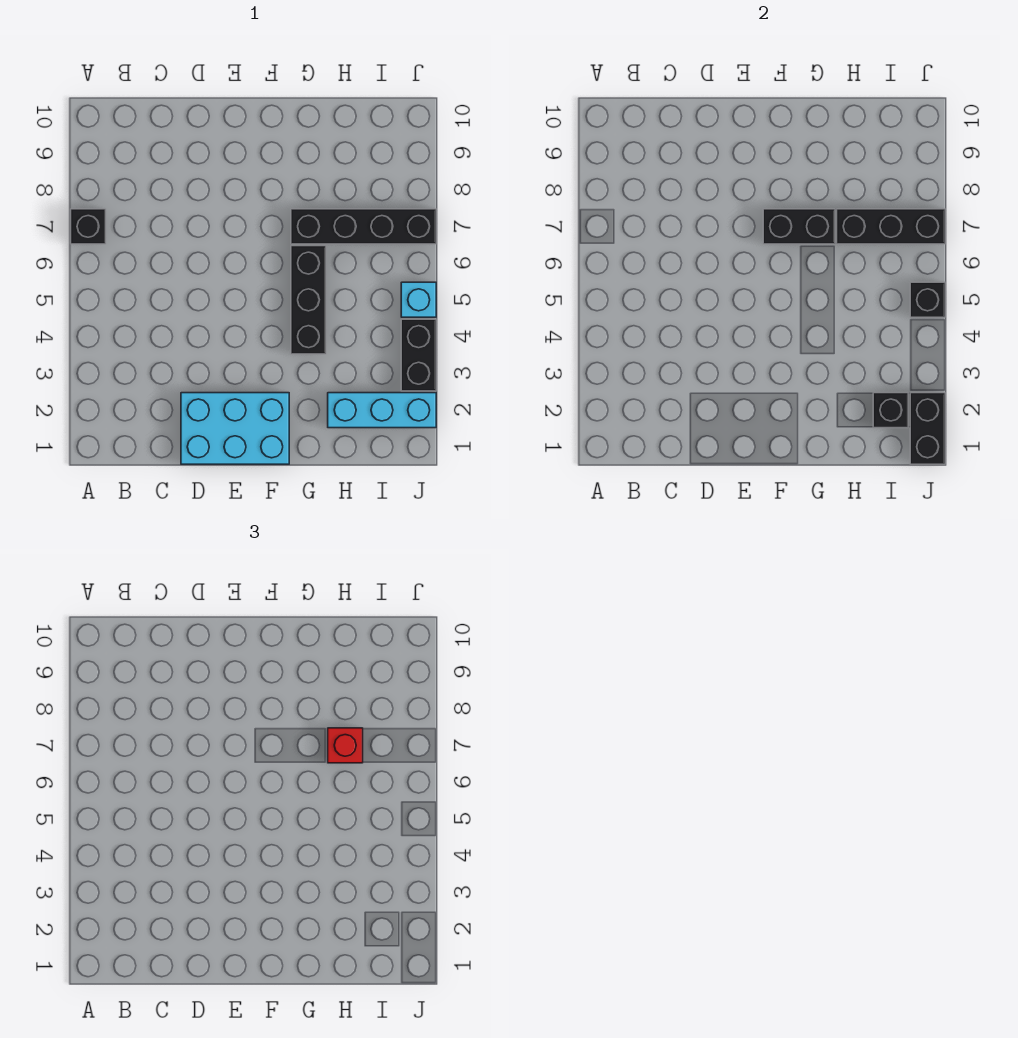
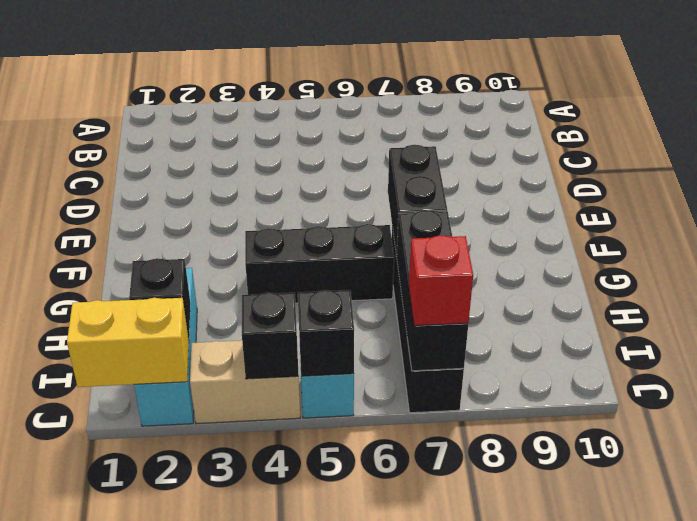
black 1x1 brick [71,209,106,244] -> black 1x1 brick moved to [242,293,299,379]
cyan 2x3 brick [181,393,289,464] -> none
red 1x1 brick [328,728,363,763] -> red 1x1 brick moved to [409,235,473,326]
black 1x2 brick [910,393,945,464] -> yellow 1x2 brick [67,298,189,387]
black 1x2 brick [401,319,436,391] -> tan 1x2 brick [190,340,300,424]

